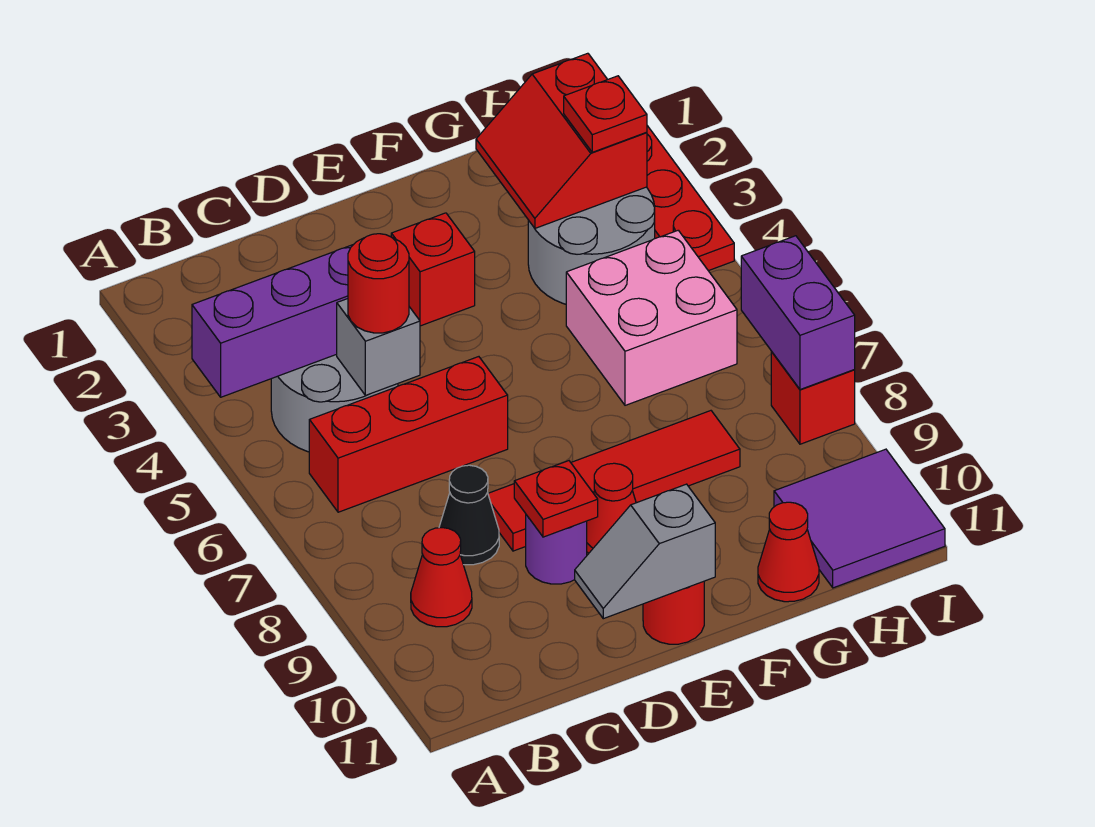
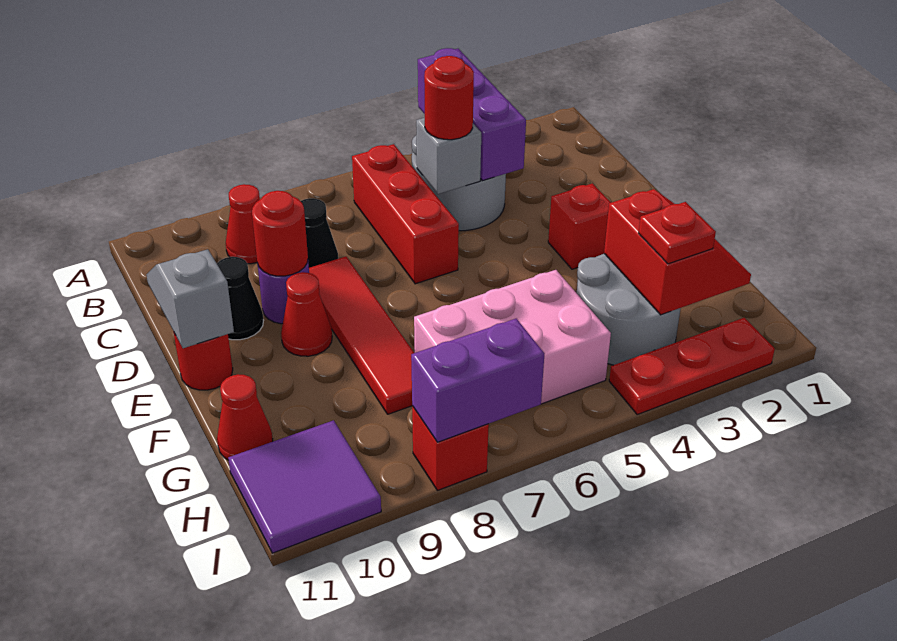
red 1x1 plate [514,461,598,537] -> red 1x1 round brick [252,191,308,276]
none -> black 1x1 cone [217,257,264,340]
red 2x2 slope [476,53,647,228] -> red 2x2 slope turned to [604,189,751,315]
pink 2x2 brick [566,230,737,405] -> pink 2x3 brick [414,270,611,404]

